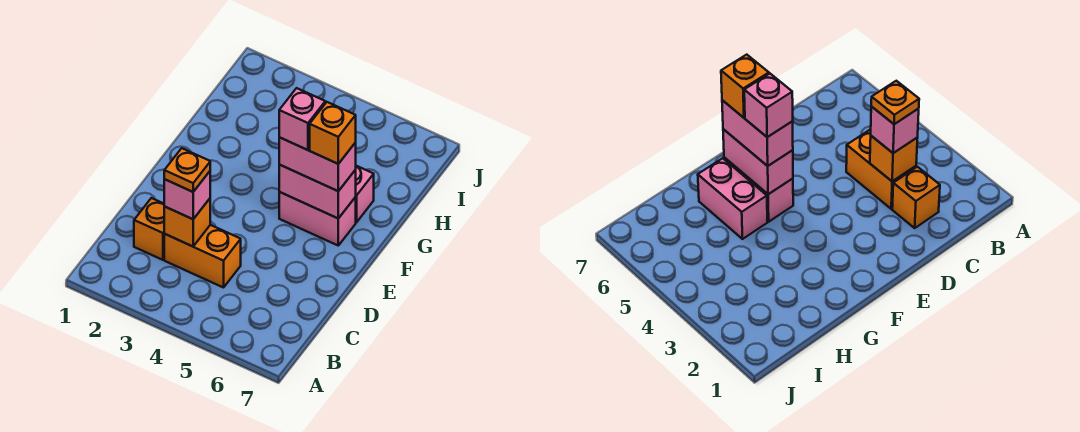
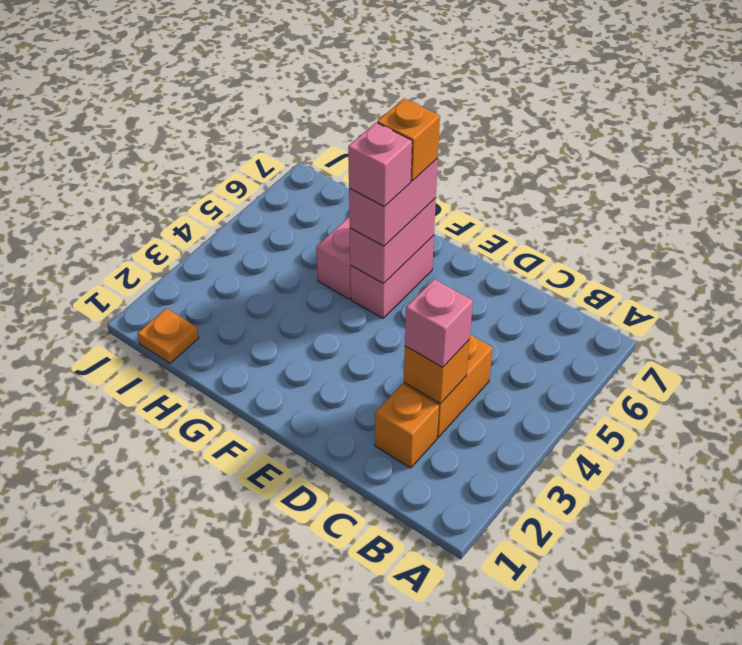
orange 1x1 plate [164,148,210,192] -> orange 1x1 plate moved to [138,308,199,363]

